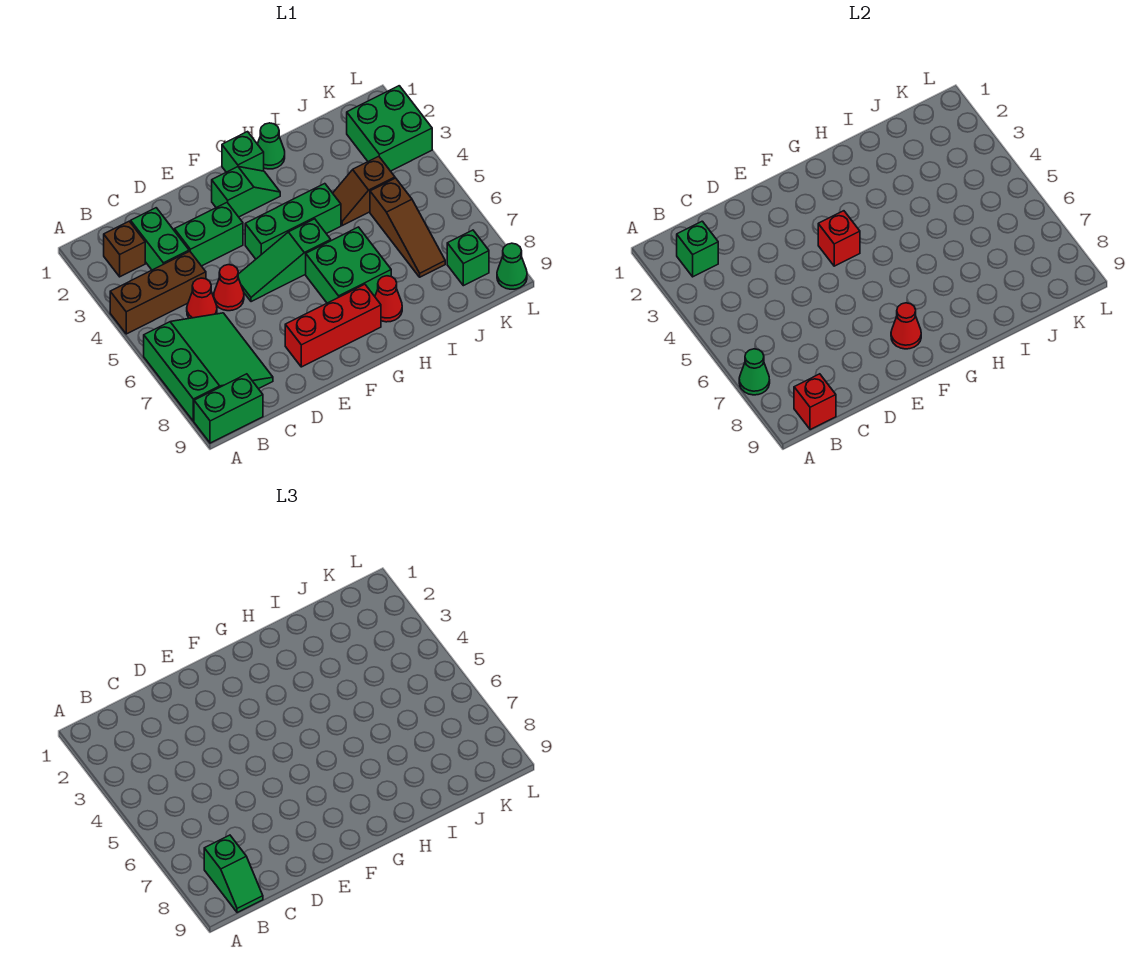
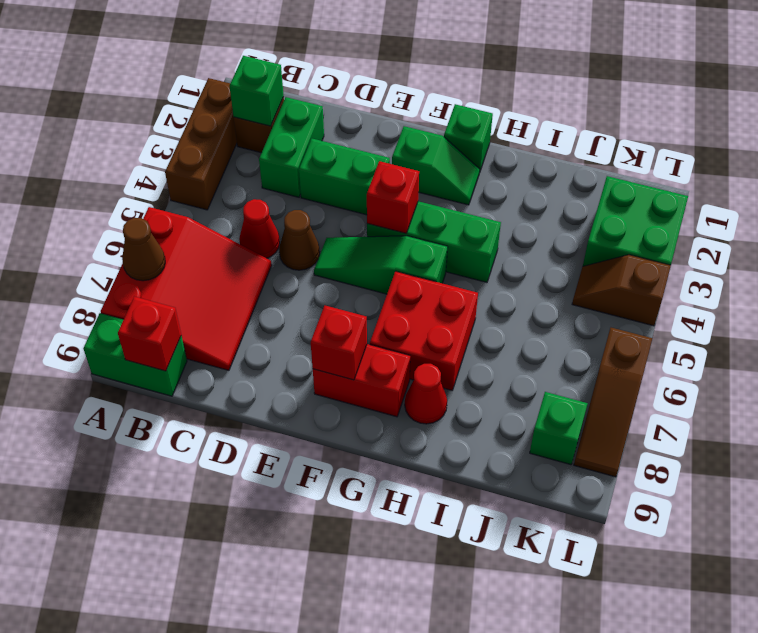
brown 1x3 brick [110,251,206,334] -> brown 1x3 brick turned to [165,78,237,210]
green 3x3 slope [144,313,273,421] -> red 3x3 slope [101,207,272,370]
green 1x1 cone [739,349,770,395] -> brown 1x1 cone [122,218,165,281]
green 1x2 slope [204,835,263,913] -> none
red 1x1 cone [214,265,244,311] -> brown 1x1 cone [279,210,320,270]
red 1x3 brick [285,284,381,367] -> red 1x2 brick [313,344,410,417]
red 1x1 cone [891,303,921,349] -> red 1x1 brick [311,306,367,380]
green 2x2 brick [306,227,391,303] -> red 2x2 brick [370,271,478,390]
green 1x1 cone [258,123,285,169] -> none
brown 1x2 slope [333,156,395,225] -> brown 1x2 slope moved to [572,255,671,326]
brown 1x3 slope [370,178,445,277] -> brown 1x3 slope moved to [574,328,652,477]
green 1x1 cone [497,243,527,289] -> none

